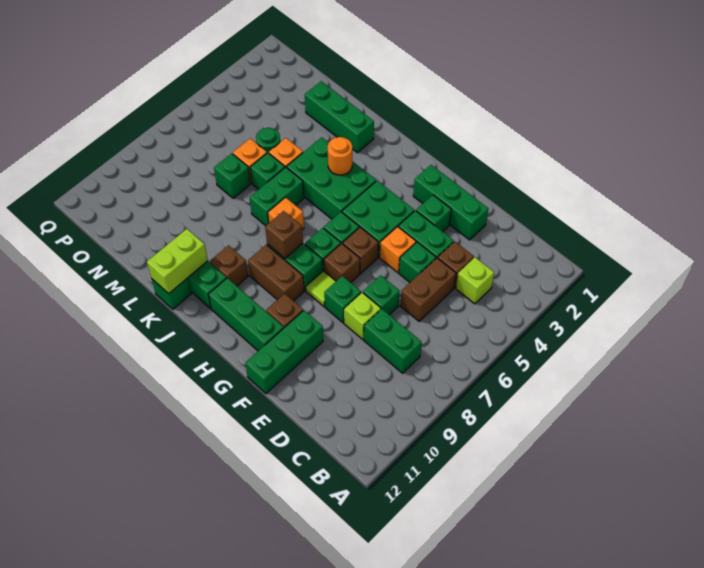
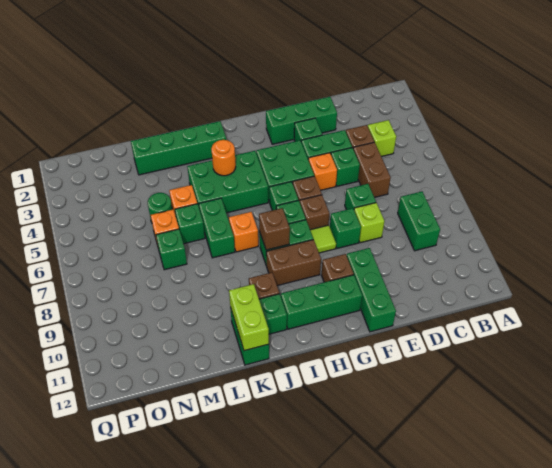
green 1x2 brick [364,309,422,373] -> green 1x2 brick turned to [398,192,440,251]
green 1x3 brick [305,81,374,153] -> green 1x4 brick [131,121,226,175]

